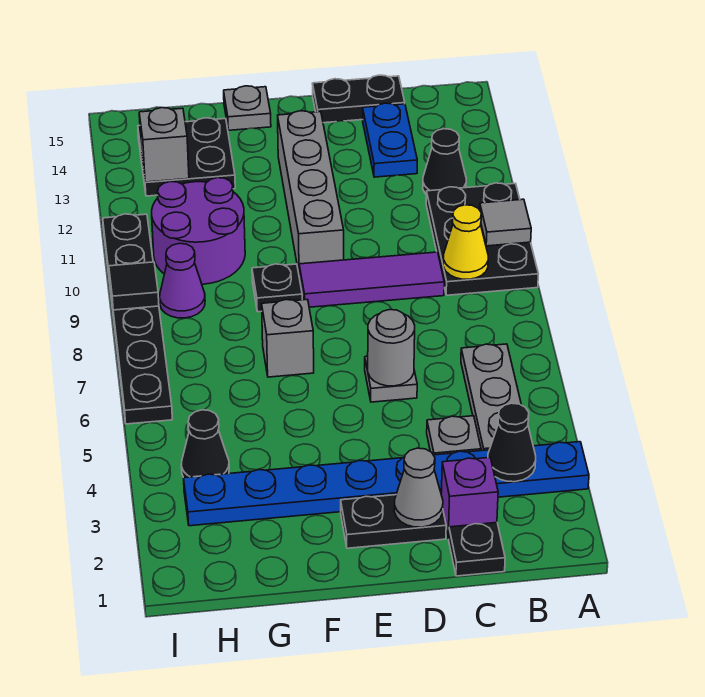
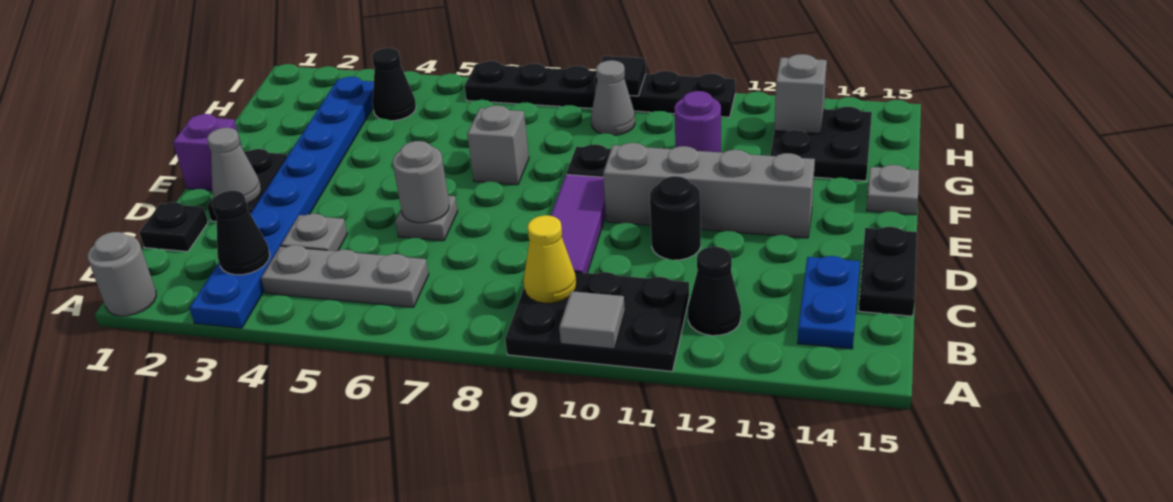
none -> grey 1x1 round brick [88,232,156,316]
purple 1x1 brick [441,457,498,539] -> purple 1x1 brick moved to [173,114,242,191]
blue 1x2 plate [363,103,417,177] -> blue 1x2 plate turned to [797,256,860,349]
none -> black 1x1 round brick [650,176,701,260]
purple 2x2 round brick [152,178,245,284] -> purple 1x1 round brick [675,91,721,152]
purple 1x1 cone [160,243,205,318] -> grey 1x1 cone [591,60,635,135]

